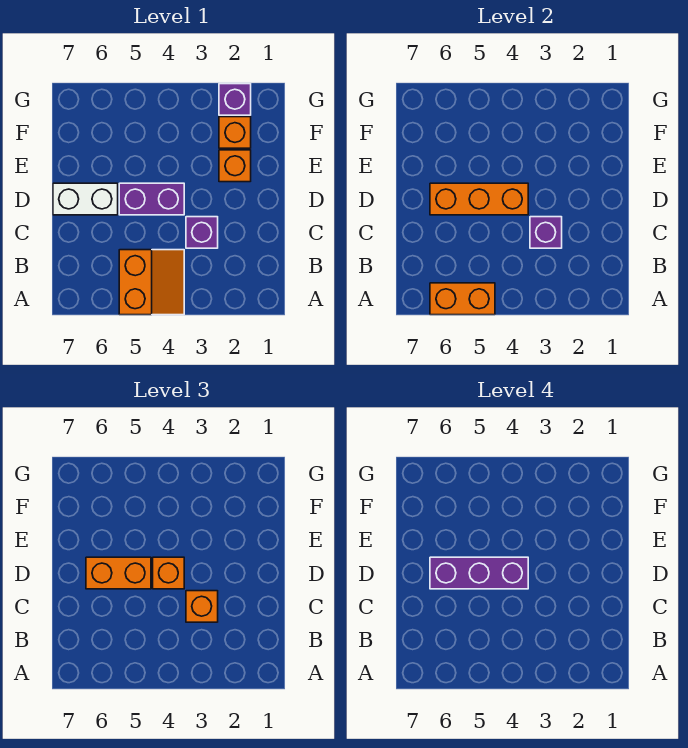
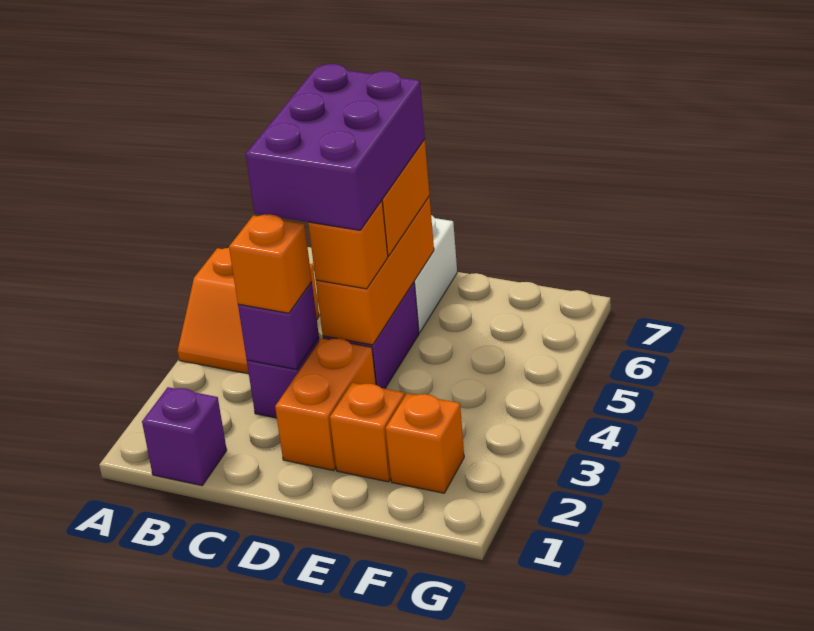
orange 1x2 brick [430,283,495,315] -> orange 1x2 brick moved to [275,338,376,471]
purple 1x3 brick [430,557,528,589] -> purple 2x3 brick [246,64,425,230]
purple 1x1 brick [219,84,251,115] -> purple 1x1 brick moved to [142,387,227,486]

